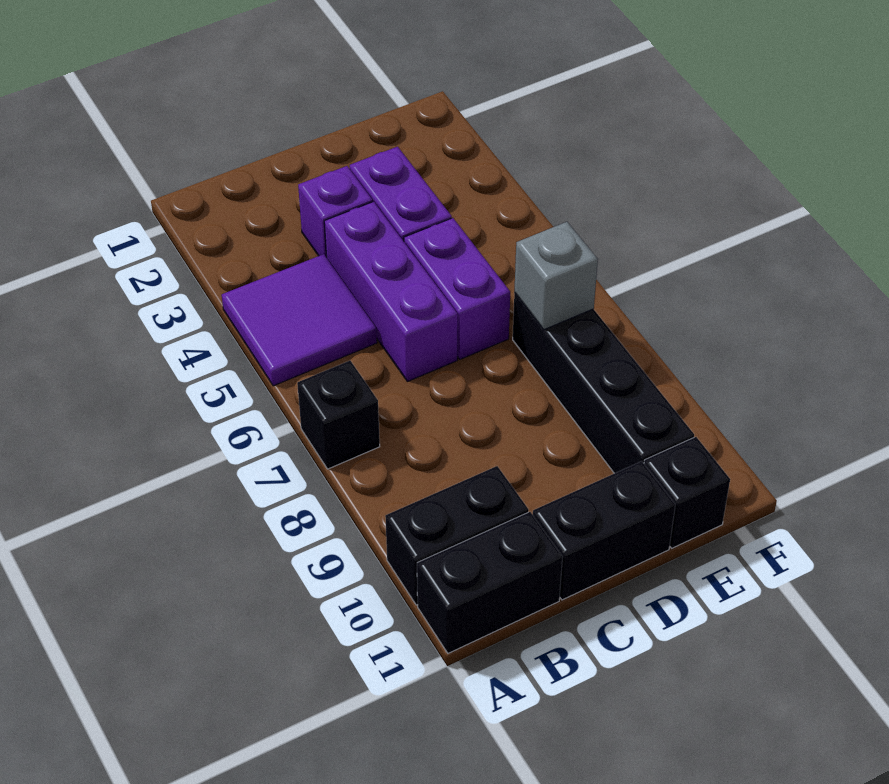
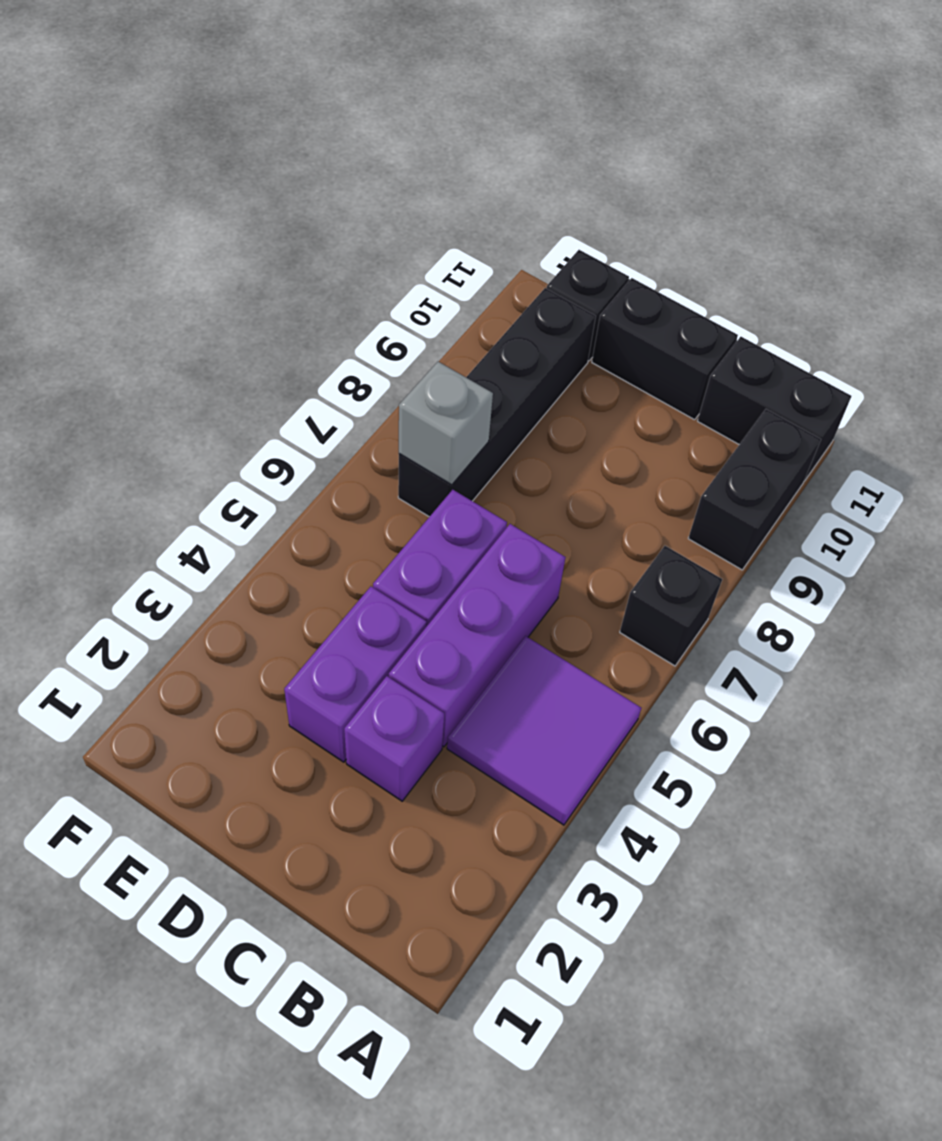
black 1x2 brick [385,466,529,605] -> black 1x2 brick turned to [688,409,821,570]

